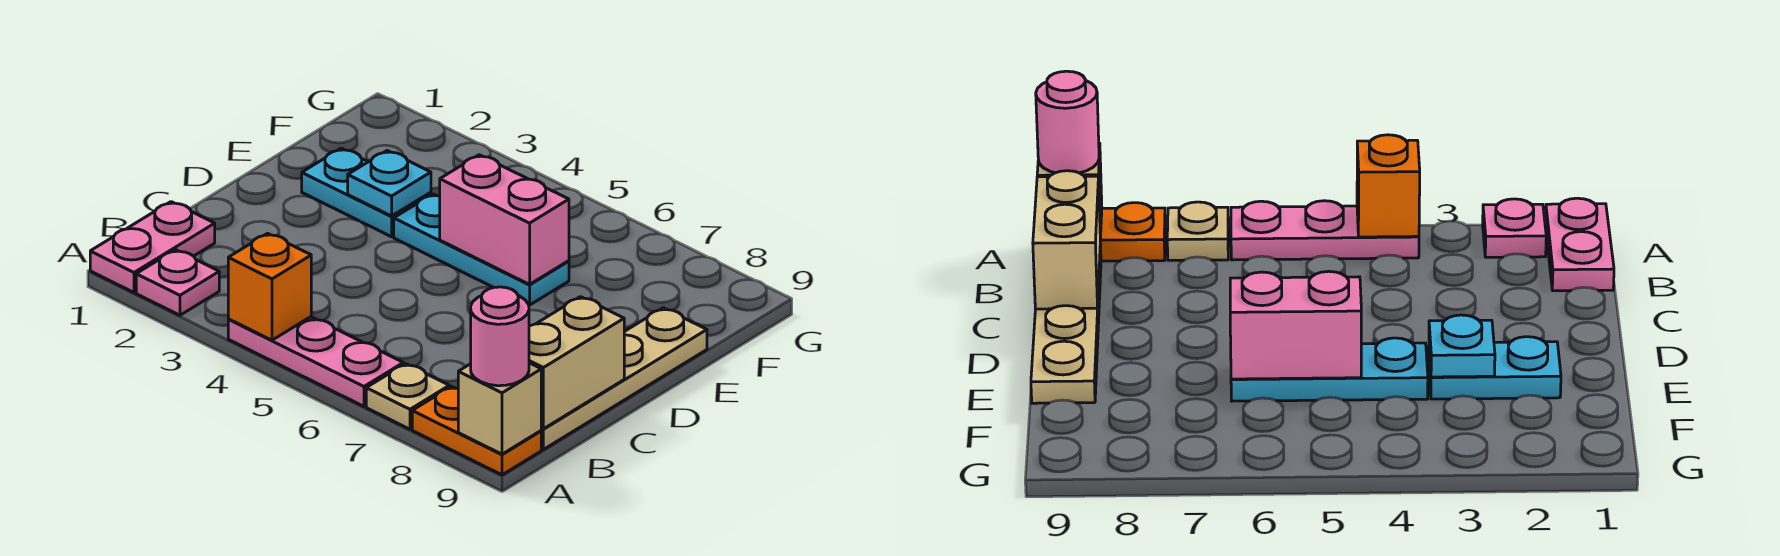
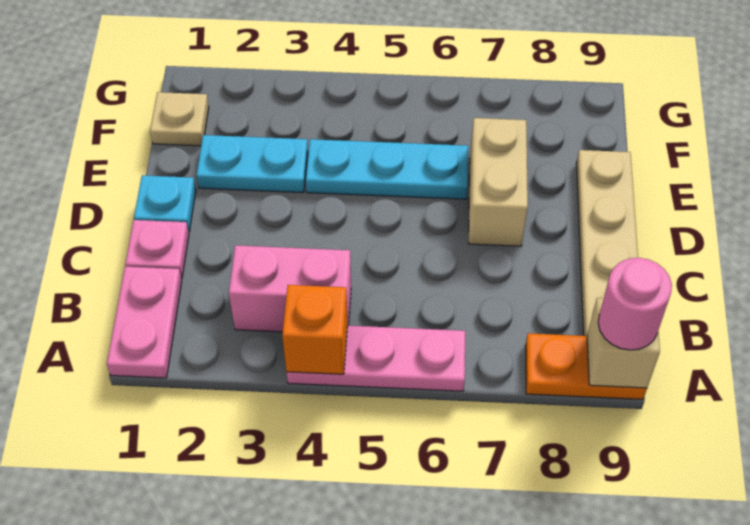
pink 1x1 plate [136,250,219,315] -> pink 1x1 plate moved to [125,220,189,279]
tan 1x1 plate [366,364,449,429] -> tan 1x1 plate moved to [150,92,209,146]
tan 1x2 brick [529,297,624,429] -> tan 1x2 brick moved to [469,118,528,246]
cyan 1x1 plate [348,151,431,216] -> cyan 1x1 plate moved to [134,175,196,232]
pink 1x2 brick [440,155,569,284] -> pink 1x2 brick moved to [229,245,351,332]

